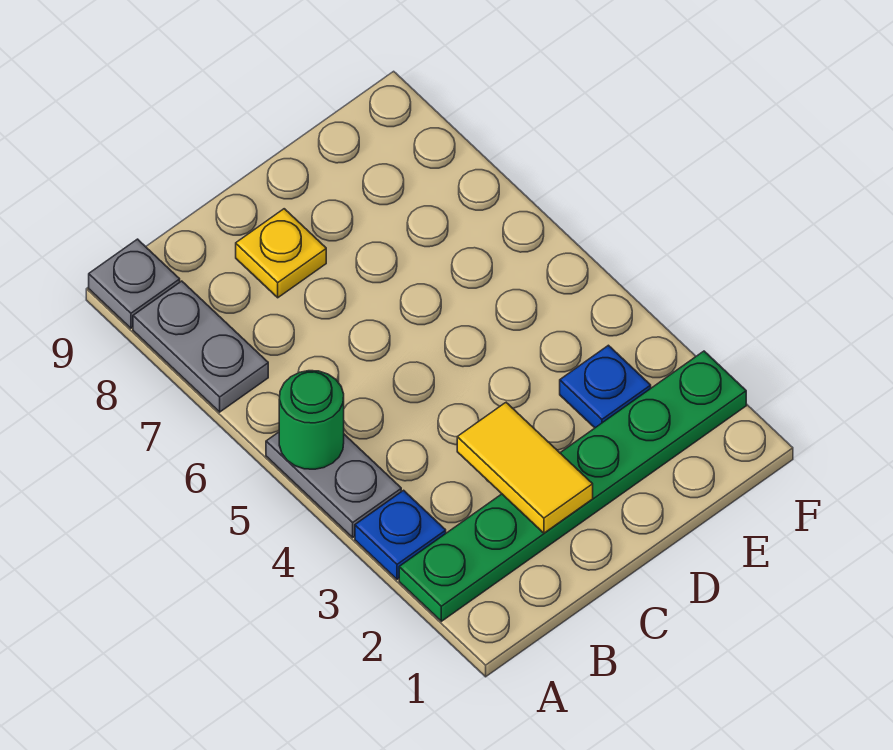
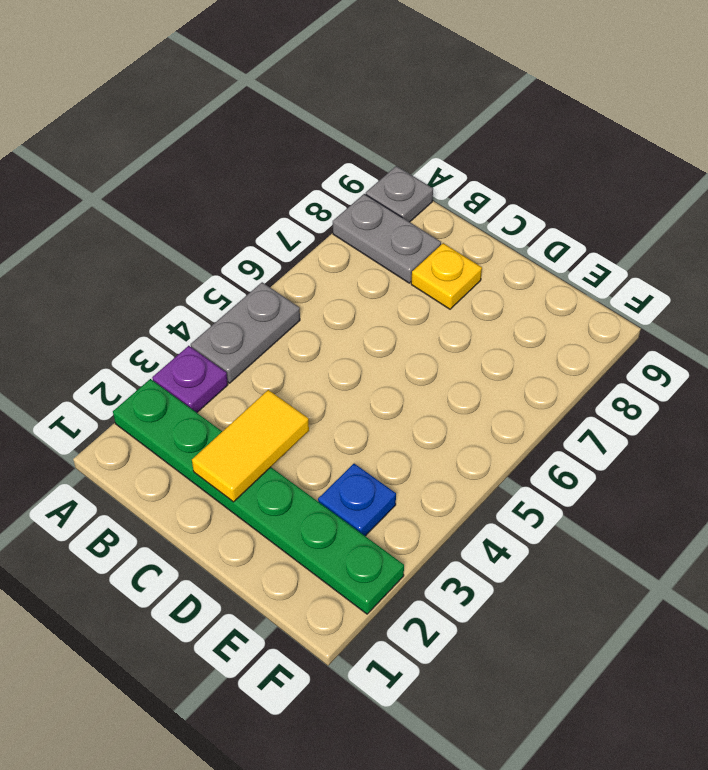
blue 1x1 plate [355,490,446,579] -> purple 1x1 plate [152,346,228,413]
green 1x1 round brick [279,371,344,469] -> none
grey 1x2 plate [133,281,268,412] -> grey 1x2 plate turned to [333,194,441,283]

